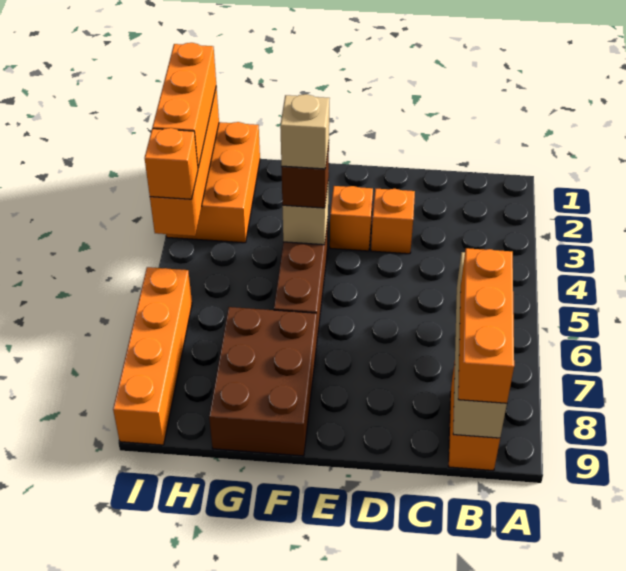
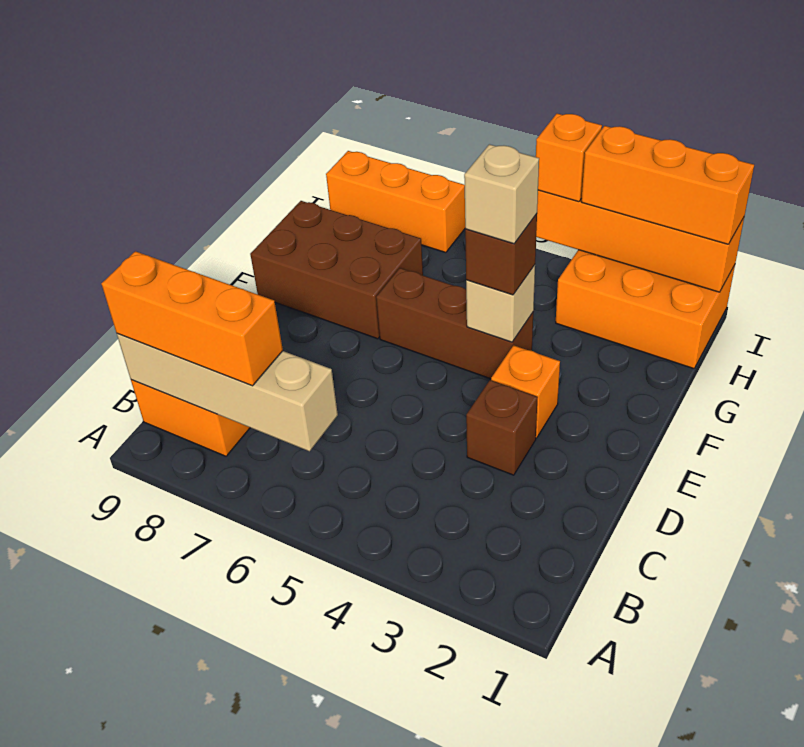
orange 1x1 brick [371,188,415,254] -> brown 1x1 brick [466,380,538,475]
orange 1x4 brick [113,267,192,445] -> orange 1x3 brick [326,151,465,253]

